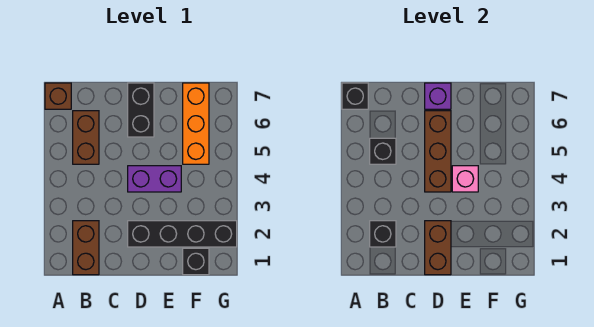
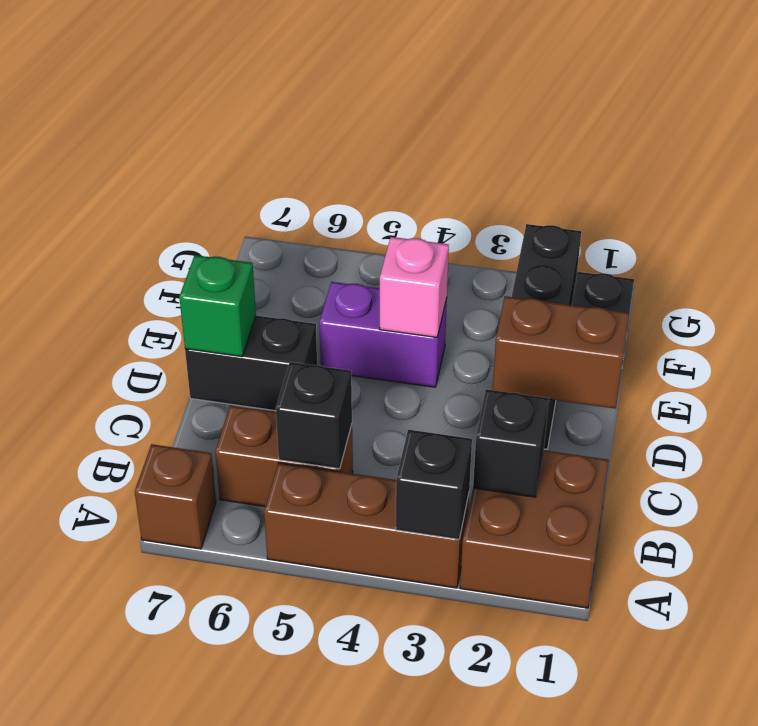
black 1x1 brick [342,83,368,109] -> black 1x1 brick moved to [396,430,472,539]
brown 1x2 brick [73,221,99,275] -> brown 2x2 brick [460,450,609,608]
purple 1x2 brick [128,166,181,192] -> purple 1x2 brick turned to [319,282,447,387]
brown 1x3 brick [425,111,451,192] -> brown 1x3 brick moved to [264,463,469,588]
purple 1x1 brick [425,83,451,109] -> green 1x1 brick [179,255,256,357]
orange 1x3 brick [183,83,209,164] -> none

